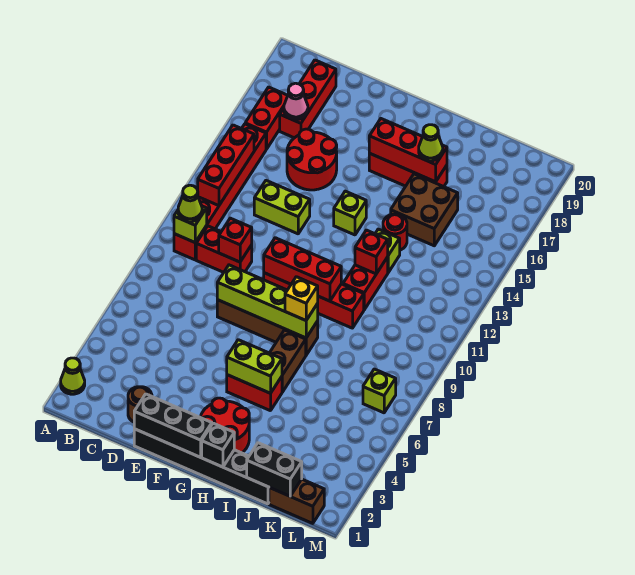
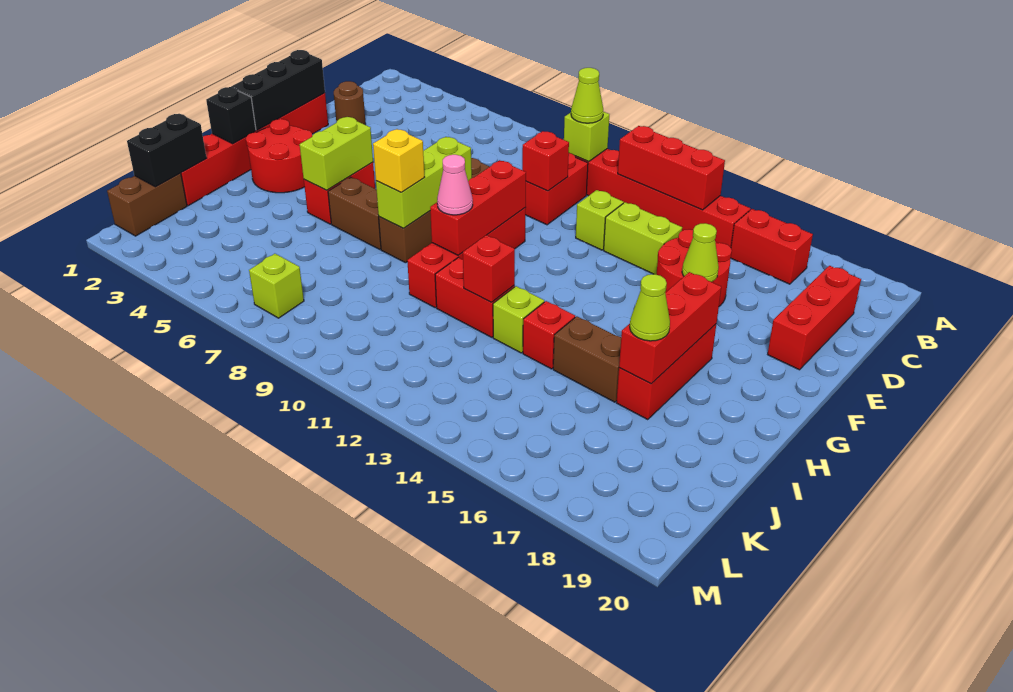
lime 1x1 cone [61,358,85,394] -> lime 1x1 cone moved to [682,223,719,282]
red 1x3 brick [280,60,336,138] -> red 1x3 brick turned to [768,266,861,370]
pink 1x1 cone [284,83,308,120] -> pink 1x1 cone moved to [437,155,473,215]
lime 1x2 brick [254,181,310,234] -> lime 1x2 brick turned to [604,202,682,274]
black 1x6 brick [134,429,269,504] -> red 1x6 brick [181,93,328,206]
lime 1x4 brick [217,265,318,338] -> lime 1x3 brick [376,137,472,228]
lime 1x1 brick [334,191,366,235] -> lime 1x1 brick moved to [576,190,624,250]
red 1x1 round brick [383,214,407,250] -> red 1x1 brick [523,301,575,369]
brown 2x2 brick [391,174,458,246] -> brown 1x2 brick [553,316,621,402]

